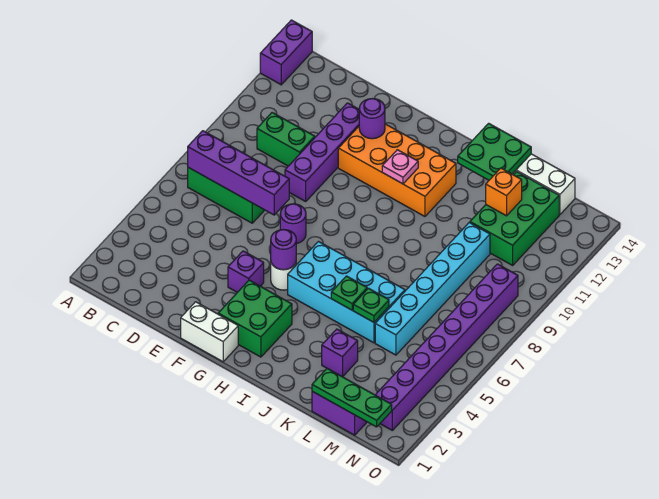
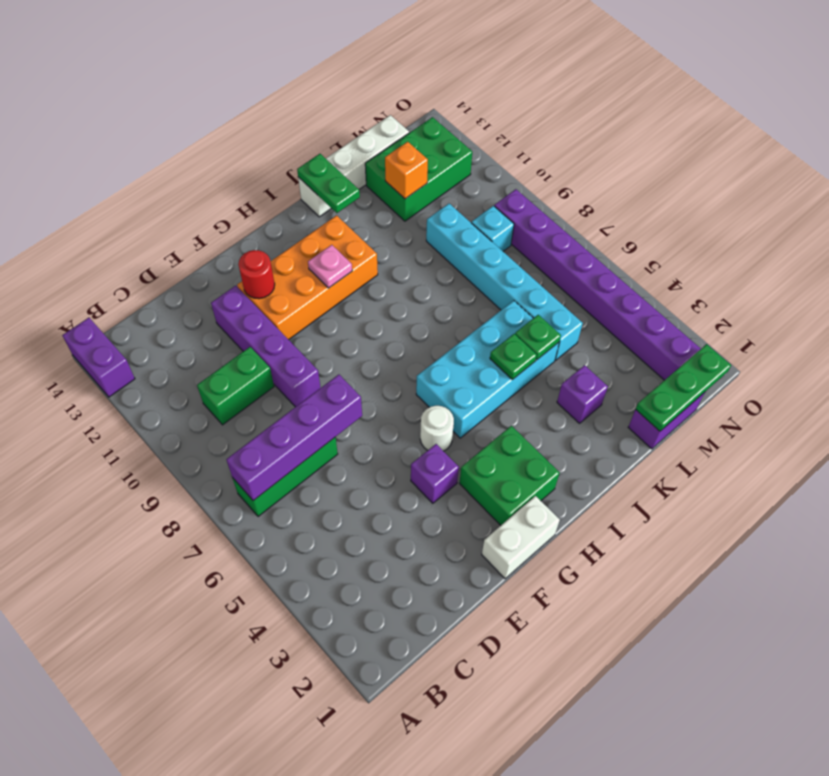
purple 1x1 round brick [280,204,306,244] -> none
purple 1x1 round brick [359,99,385,139] -> red 1x1 round brick [238,250,275,299]
purple 1x1 round brick [271,230,296,270] -> none
green 2x2 plate [458,123,531,180] -> green 1x2 plate [297,154,360,213]
green 2x3 brick [470,172,559,265] -> green 2x3 brick turned to [365,117,472,221]
none -> cyan 1x1 brick [472,206,514,251]

